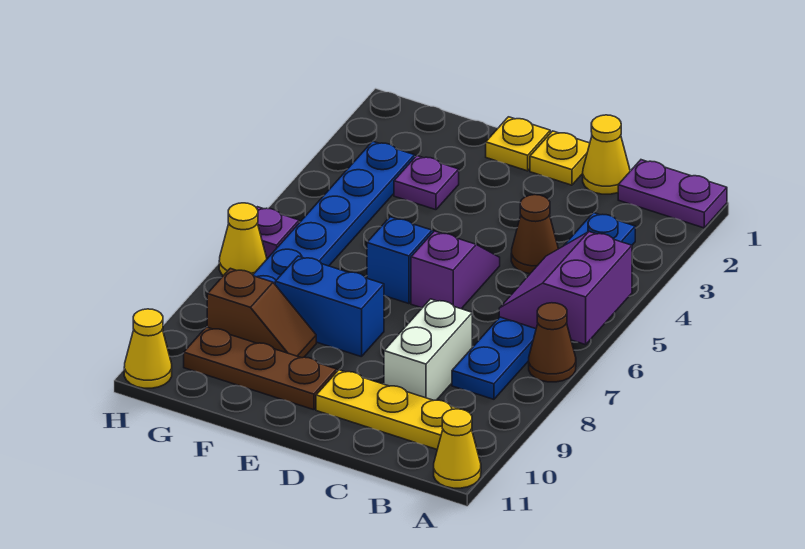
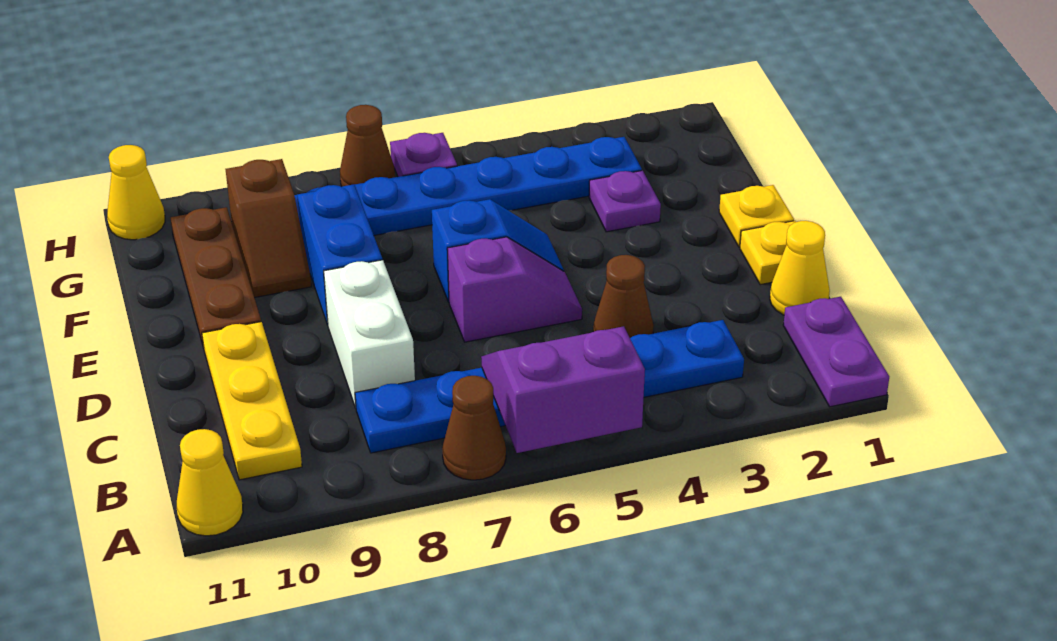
white 1x2 brick [384,299,472,400] -> white 1x2 brick turned to [324,260,415,408]
yellow 1x1 cone [219,203,267,276] -> brown 1x1 cone [340,105,395,186]

